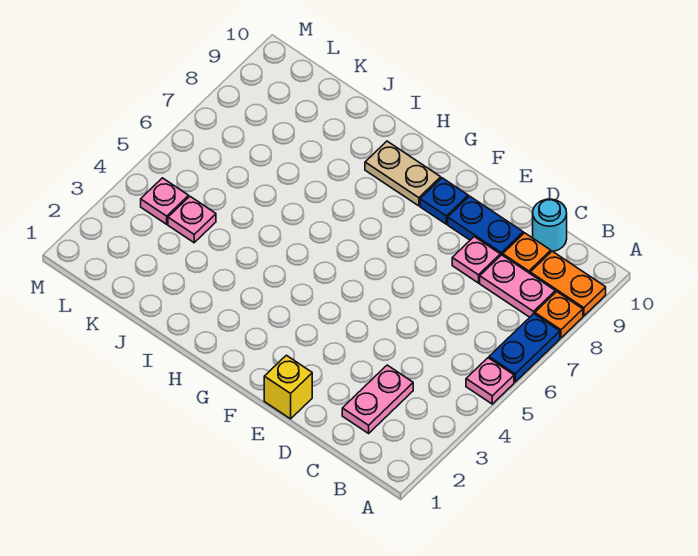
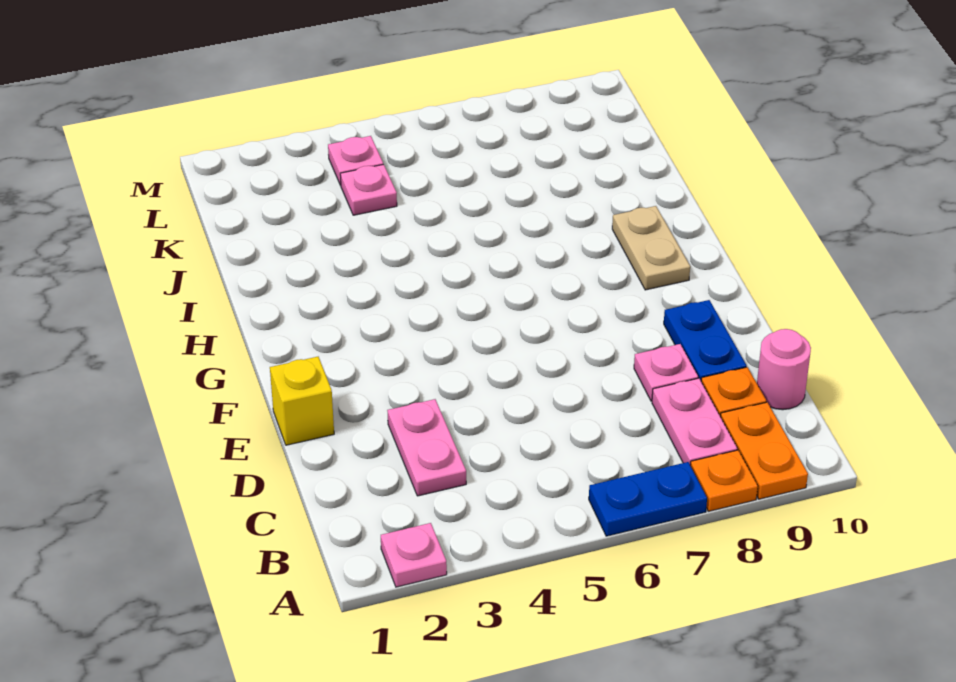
pink 1x1 plate [466,358,514,404] -> pink 1x1 plate moved to [381,523,447,587]
pink 1x2 plate [342,365,413,433] -> pink 1x2 plate turned to [387,399,466,496]
cyan 1x1 round brick [533,199,567,252] -> pink 1x1 round brick [757,329,811,410]
blue 1x1 plate [420,178,468,224] -> none

